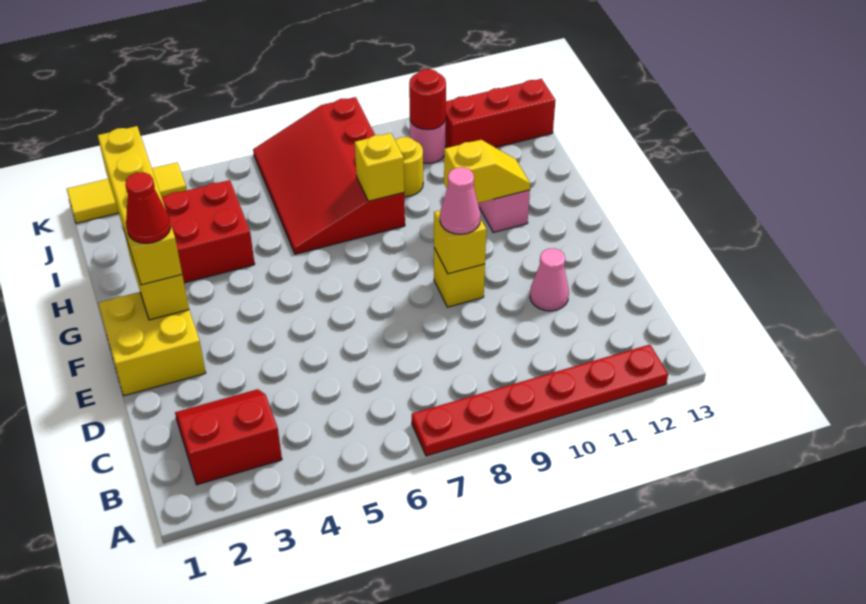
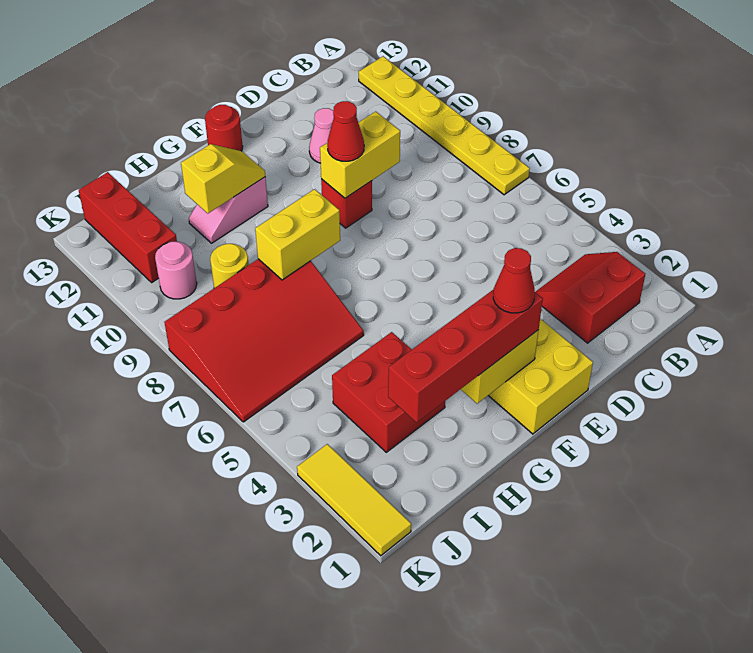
red 1x6 plate [412,345,668,456] -> yellow 1x6 plate [359,56,530,195]
red 2x2 slope [175,389,282,485] -> red 2x2 slope turned to [536,252,645,343]
yellow 1x1 brick [434,248,485,307] -> red 1x1 brick [321,179,372,228]
yellow 1x1 brick [434,210,486,274] -> yellow 1x2 brick [320,112,400,198]
pink 1x1 cone [440,167,481,234] -> red 1x1 cone [327,101,364,161]
yellow 1x4 brick [98,126,182,285] -> red 1x4 brick [388,289,543,422]
yellow 1x2 slope [444,140,530,203] -> yellow 1x2 slope turned to [181,144,265,213]
yellow 1x1 brick [355,133,404,201] -> yellow 1x2 brick [255,189,340,280]
red 1x1 round brick [409,69,446,130] -> red 1x1 round brick moved to [205,105,243,151]

